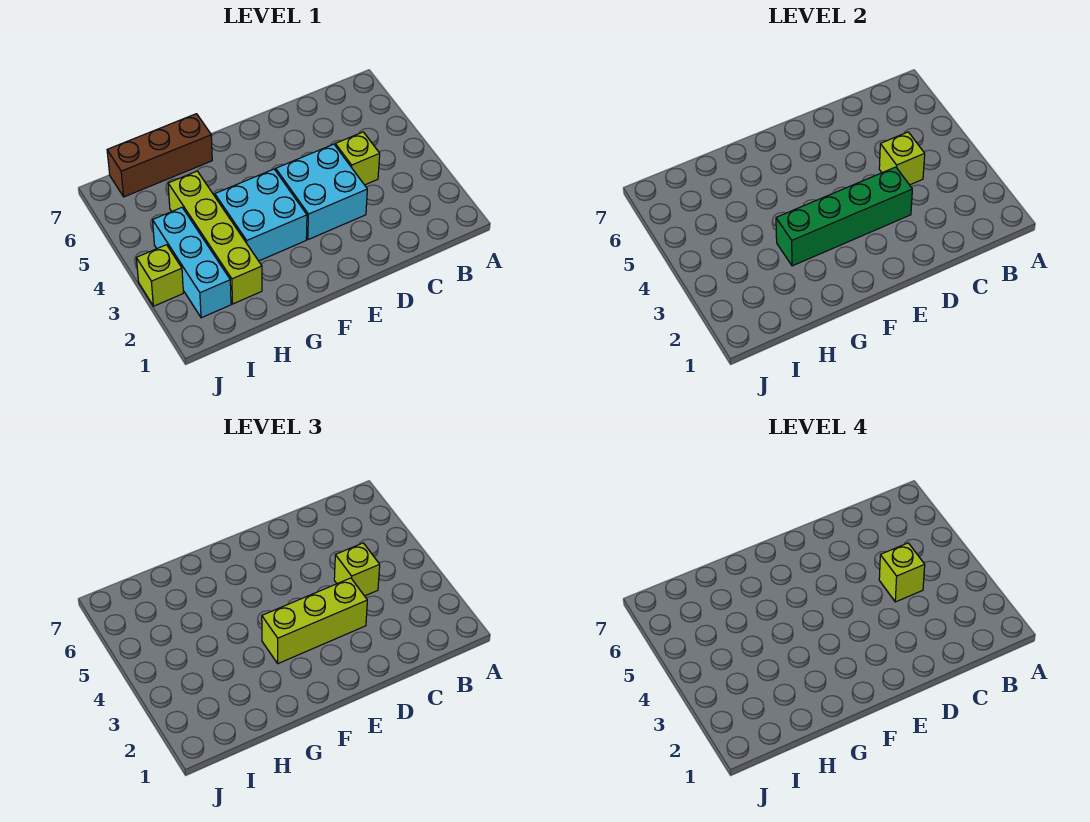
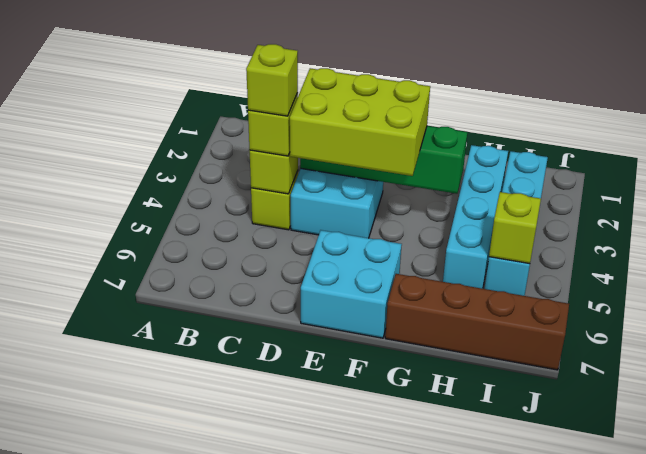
lime 1x3 brick [262,578,367,664] -> lime 2x3 brick [290,68,430,176]
cyan 2x2 brick [215,169,307,261] -> cyan 2x2 brick moved to [301,230,402,338]
brown 1x3 brick [107,114,212,197] -> brown 1x4 brick [385,274,569,370]
lime 1x4 brick [168,171,262,304] -> cyan 1x4 brick [443,145,508,288]
cyan 1x3 brick [153,208,231,318] -> cyan 1x4 brick [485,151,548,296]
lime 1x1 brick [136,245,183,306] -> lime 1x1 brick moved to [489,192,541,264]

